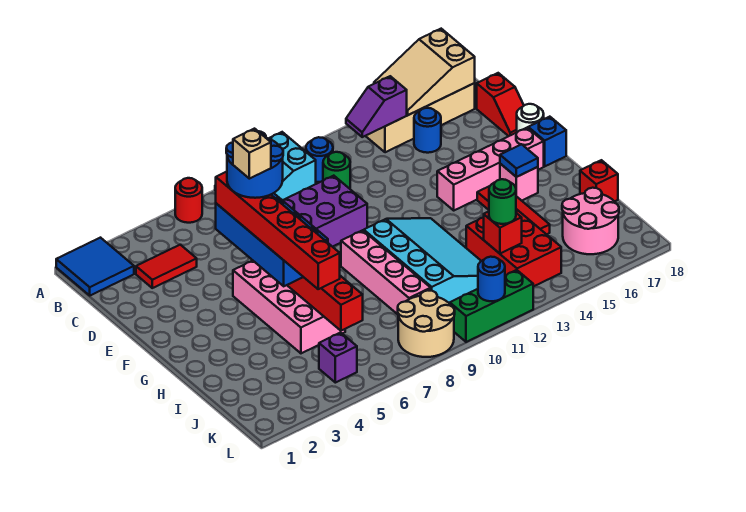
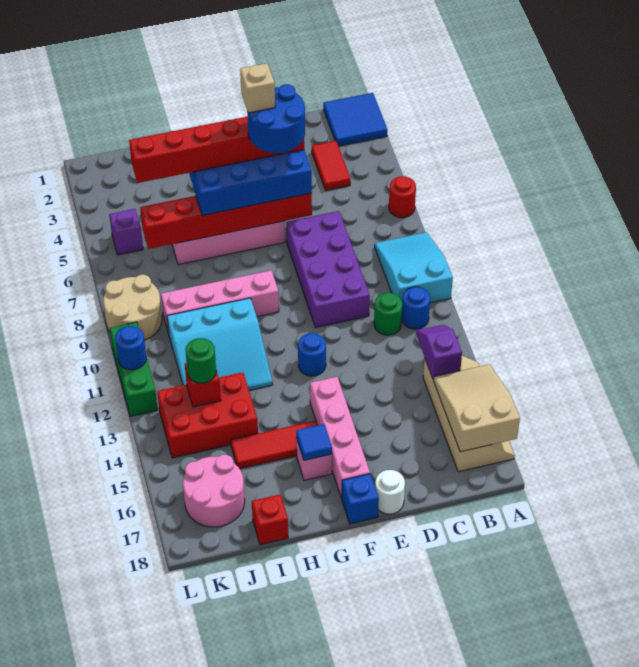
blue 1x1 round brick [414,108,441,153] -> blue 1x1 round brick moved to [298,333,326,376]
red 1x2 slope [477,73,524,136] -> none
cyan 3x4 slope [364,218,481,304] -> cyan 3x3 slope [167,298,273,390]

